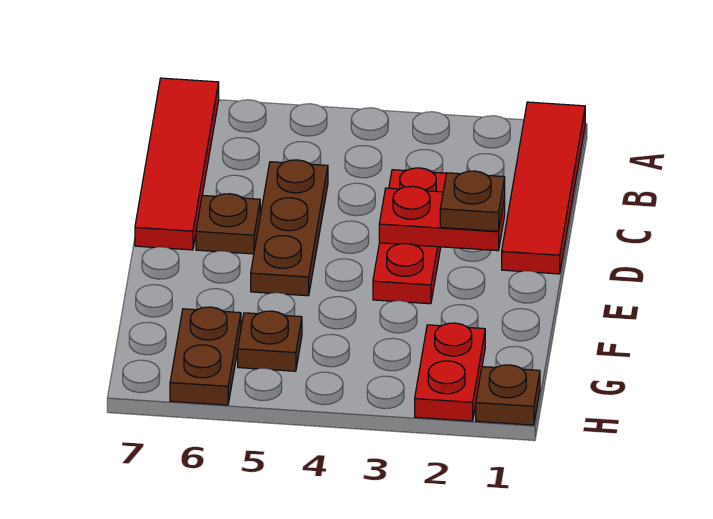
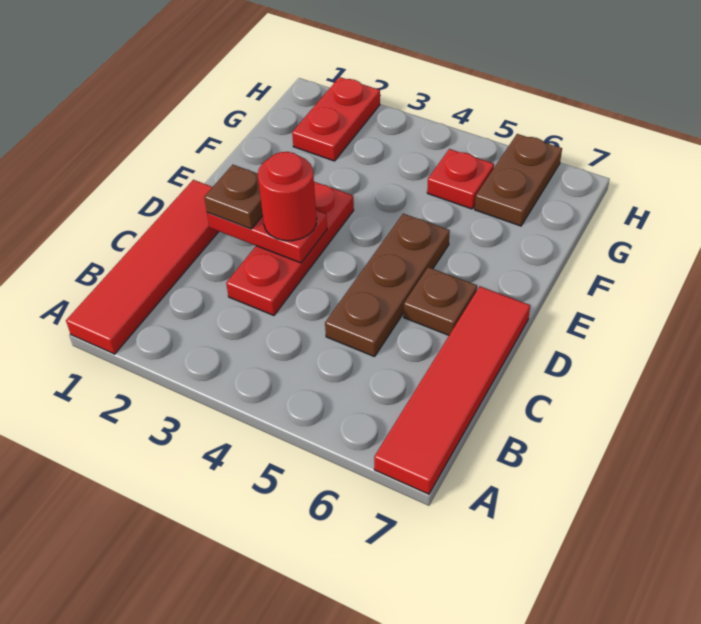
none -> red 1x1 round brick [258,152,317,241]
brown 1x1 plate [238,311,302,371] -> red 1x1 plate [427,149,494,209]
brown 1x1 plate [476,365,540,425] -> none

